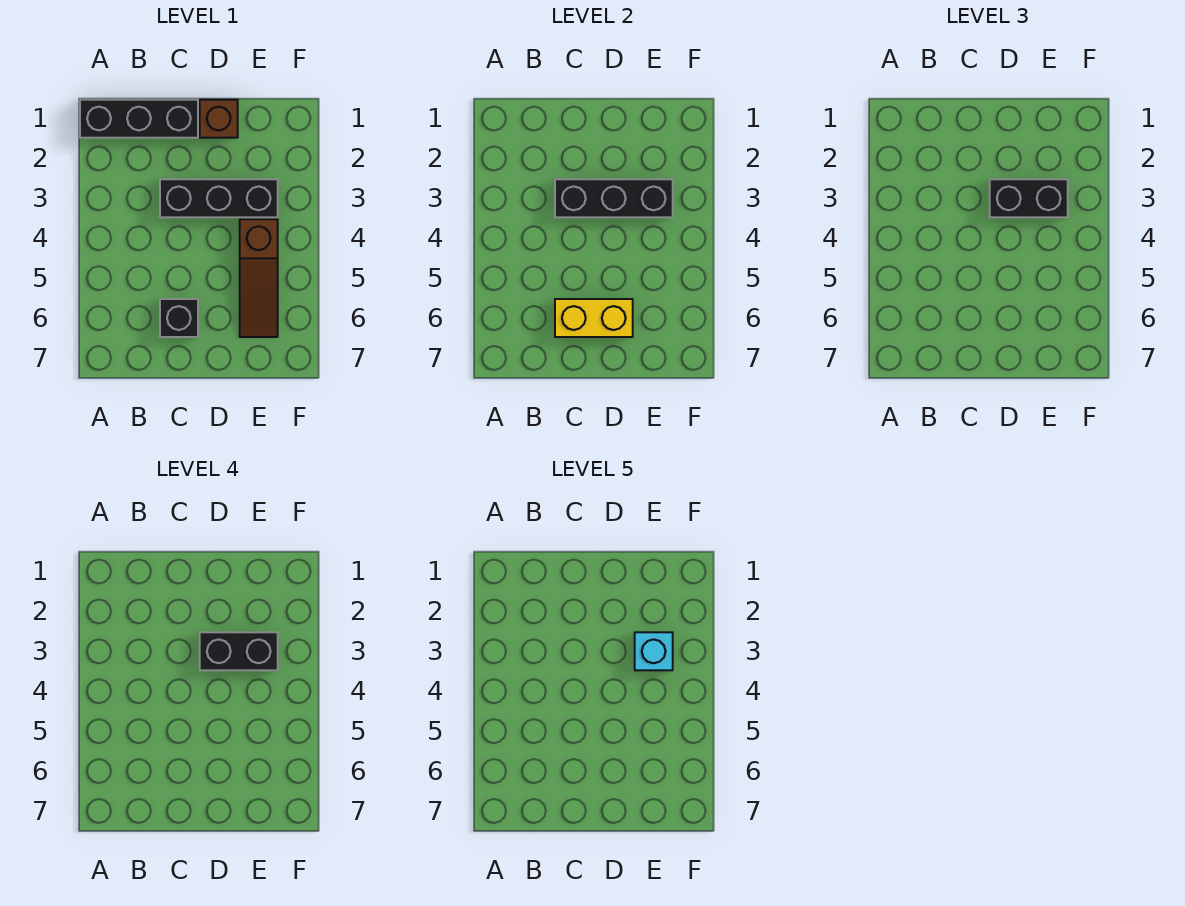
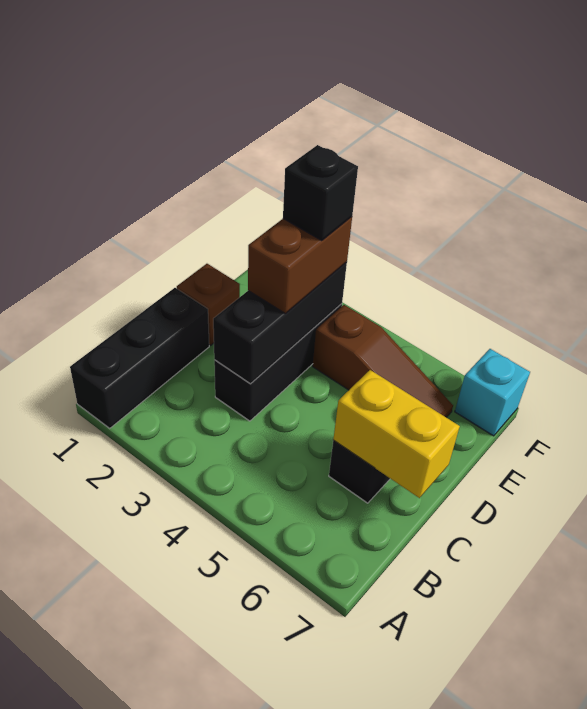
yellow 1x2 brick [555,299,633,337] -> yellow 1x2 brick turned to [333,370,460,498]
black 1x2 brick [990,179,1068,217] -> brown 1x2 brick [248,217,352,313]
black 1x2 brick [200,632,278,670] -> black 1x1 brick [283,145,358,241]
cyan 1x1 brick [635,632,673,670] -> cyan 1x1 brick moved to [455,349,530,436]

